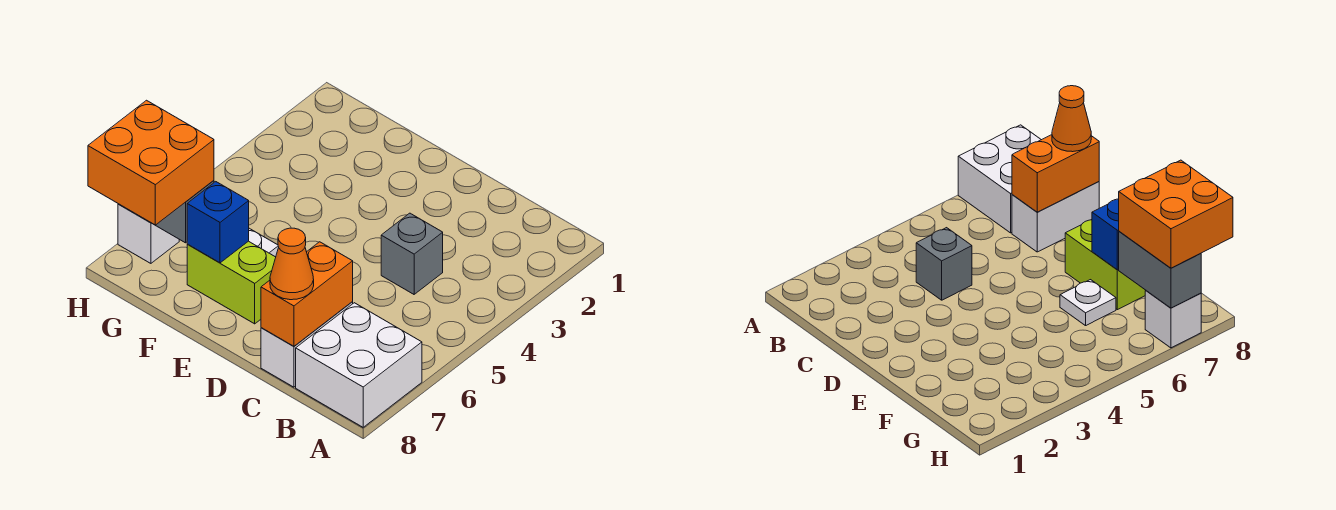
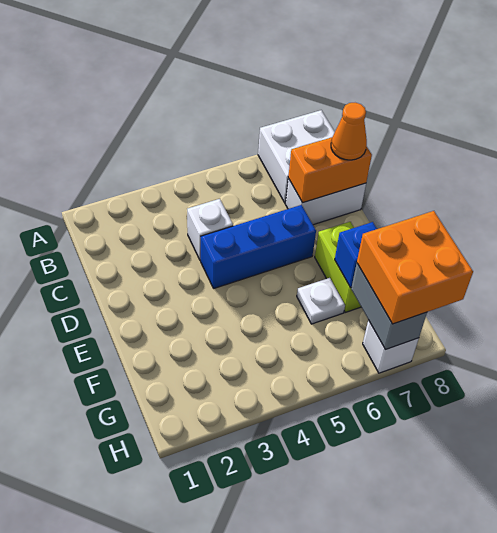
grey 1x1 brick [381,213,443,294] -> white 1x1 brick [187,199,233,260]
none -> blue 1x3 brick [201,205,316,288]

